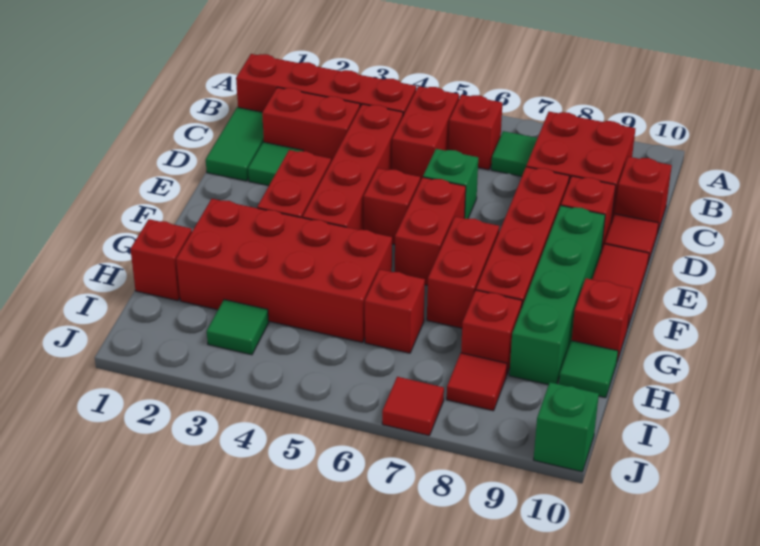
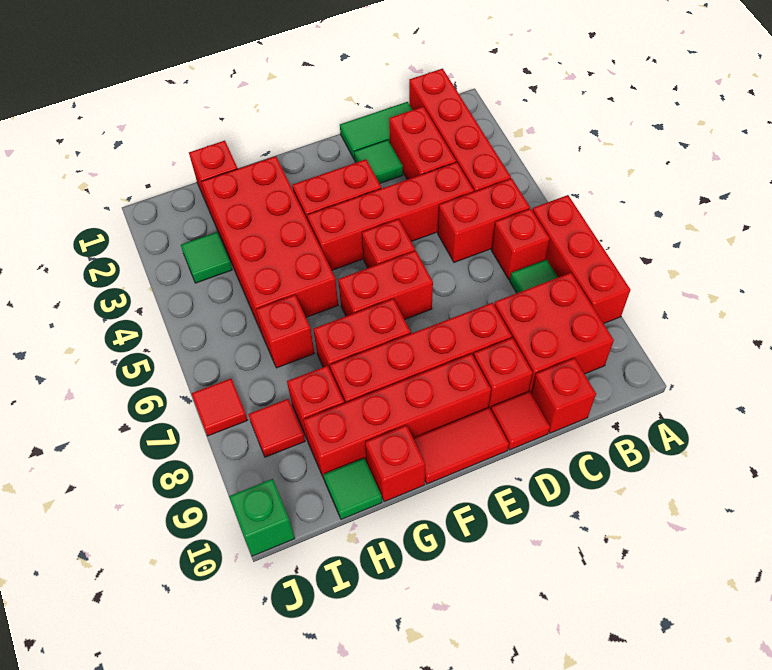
none -> red 1x3 brick [532,195,630,324]
green 1x1 brick [423,149,478,219] -> none
green 1x4 brick [509,206,605,385] -> red 1x4 brick [304,354,491,479]

